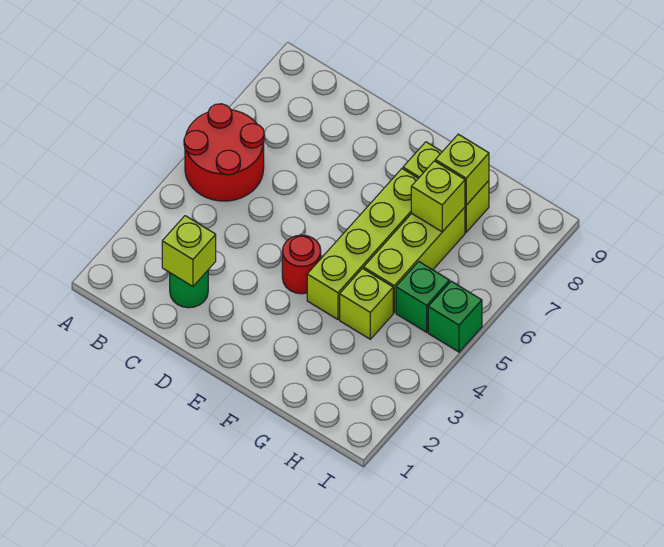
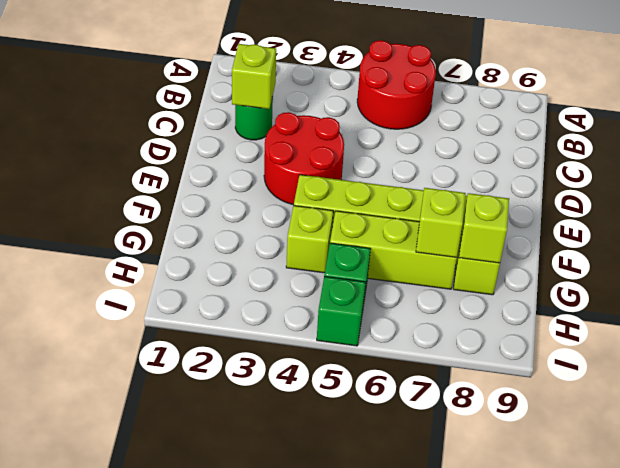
red 1x1 round brick [282,235,321,294] -> red 2x2 round brick [264,112,344,205]

